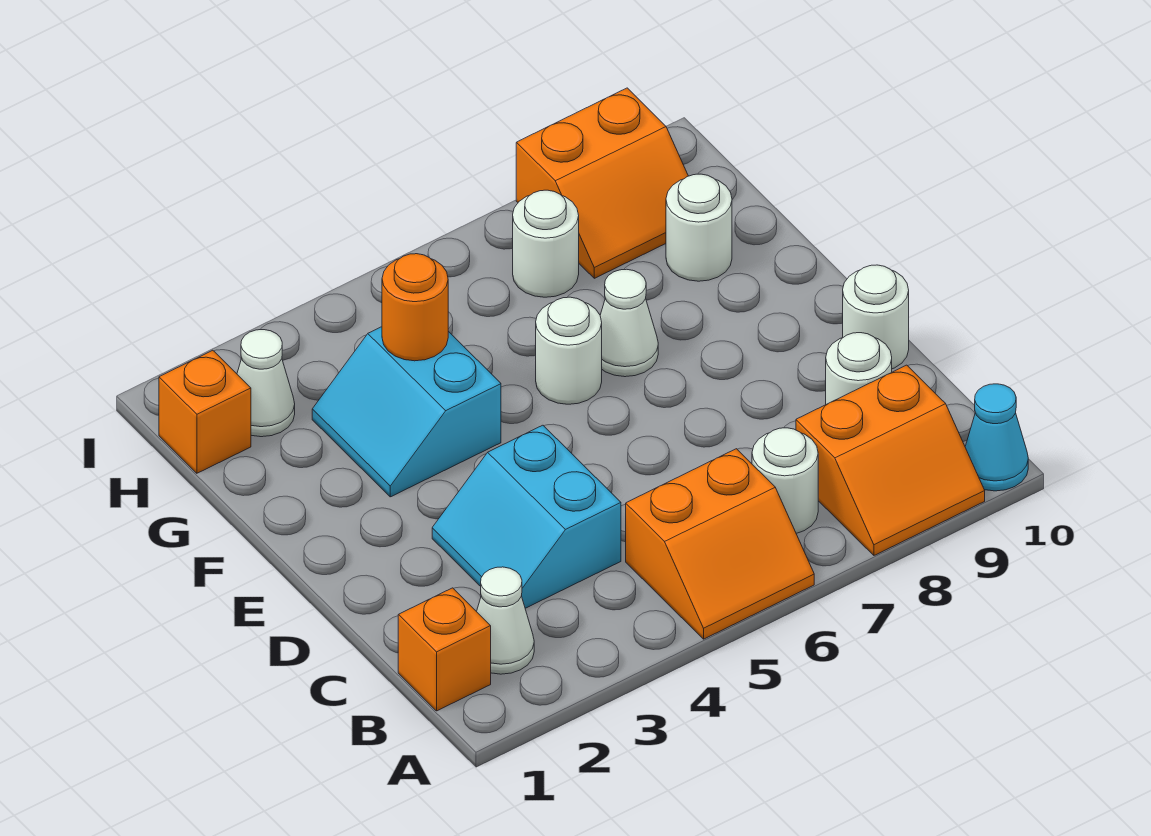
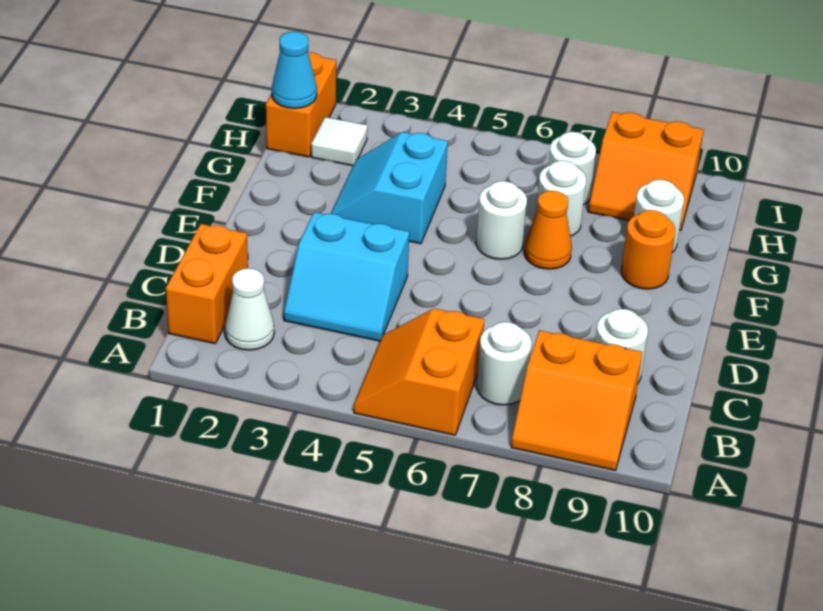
orange 2x2 slope [626,449,814,639] -> orange 2x2 slope turned to [354,309,484,435]
cyan 1x1 cone [965,384,1028,491] -> cyan 1x1 cone moved to [272,32,317,108]
orange 1x1 brick [398,588,491,711] -> orange 1x2 brick [166,224,248,344]
cyan 2x2 slope [432,425,621,608] -> cyan 2x2 slope turned to [284,212,409,341]
white 1x1 round brick [843,265,909,369] -> white 1x1 round brick moved to [536,161,586,236]
white 1x1 cone [600,269,658,377] -> orange 1x1 cone [524,191,572,269]
orange 1x1 round brick [382,254,448,361] -> orange 1x1 round brick moved to [621,210,675,289]
orange 1x1 brick [159,350,251,473] -> orange 1x2 brick [266,52,336,157]
white 1x1 cone [237,330,295,437] -> white 1x1 tile [311,117,367,166]

